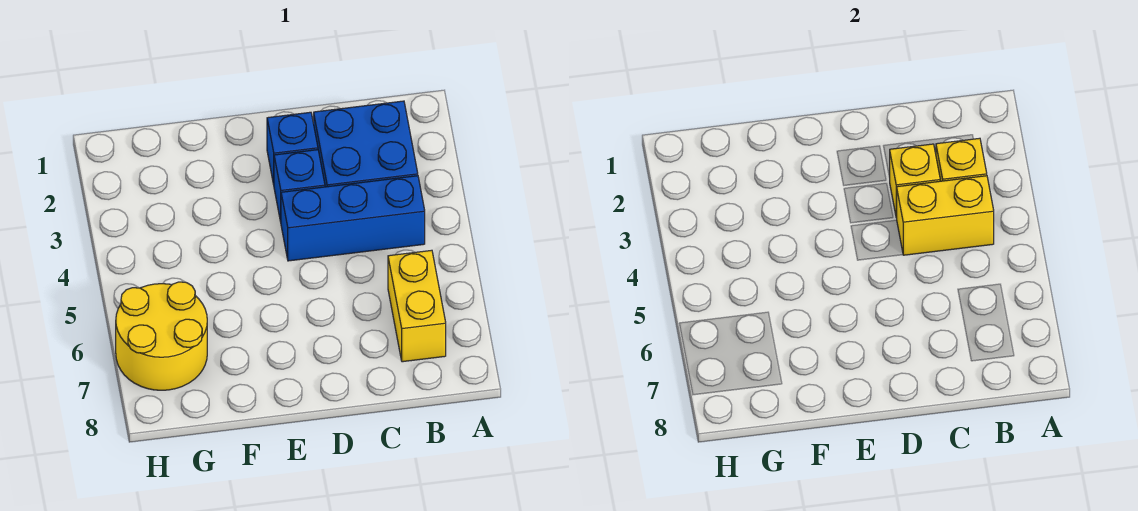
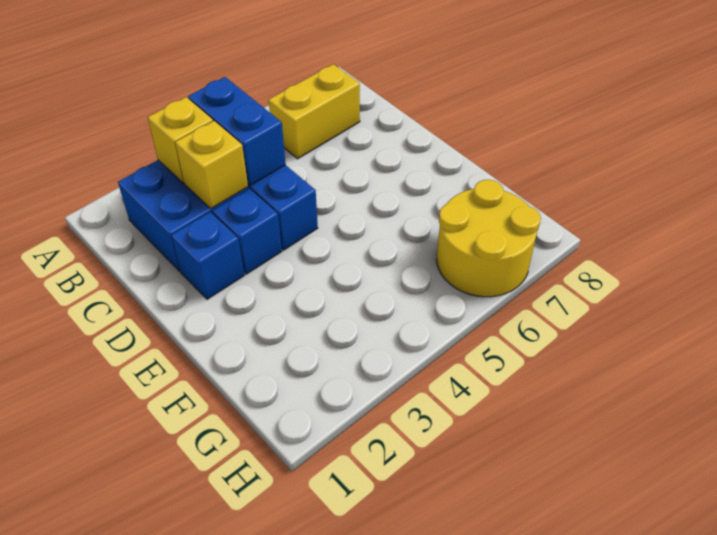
yellow 1x2 brick [897,176,994,255] -> blue 1x2 brick [188,77,286,185]

